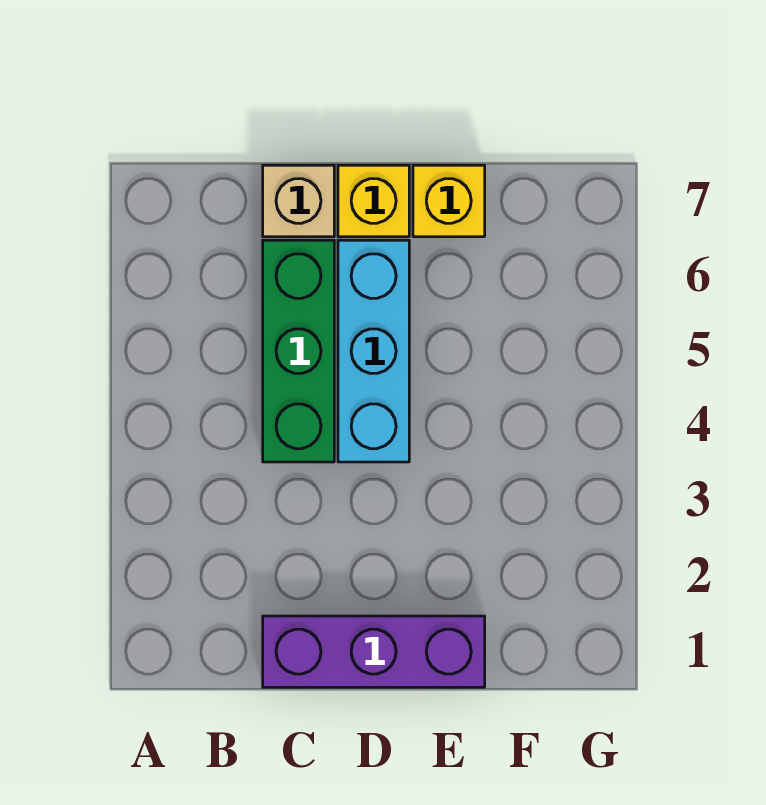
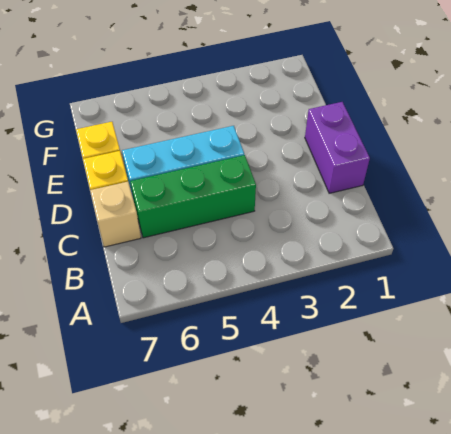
purple 1x3 brick [263,616,485,687] -> purple 1x2 brick [305,102,370,193]

